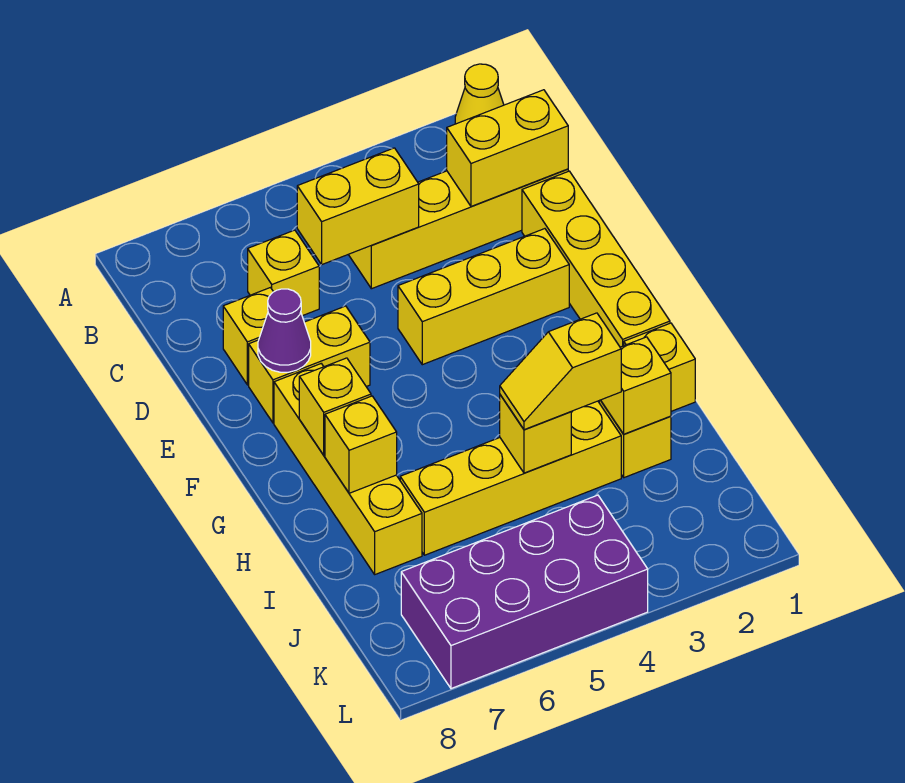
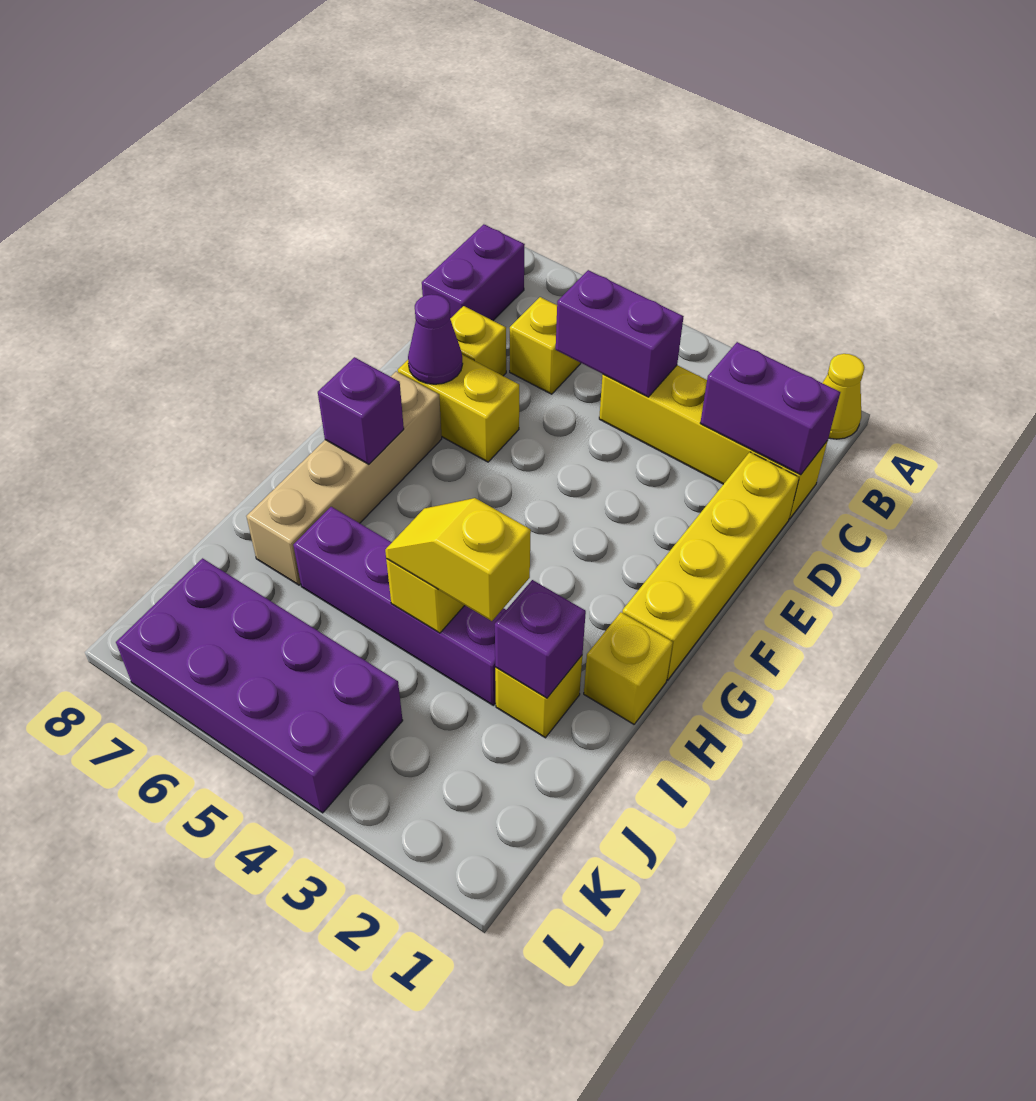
none -> purple 1x2 brick [422,224,525,321]
yellow 1x2 brick [447,90,568,206] -> purple 1x2 brick [700,342,840,475]
yellow 1x2 brick [297,148,419,265] -> purple 1x2 brick [556,270,684,397]
yellow 1x3 brick [398,229,569,365] -> none
yellow 1x4 brick [274,364,422,574] -> tan 1x4 brick [246,371,442,585]
yellow 1x1 brick [299,358,371,455] -> purple 1x1 brick [318,357,404,464]
yellow 1x1 brick [325,396,397,493] -> none
yellow 1x1 brick [601,337,671,434] -> purple 1x1 brick [495,580,586,698]
yellow 1x4 brick [400,401,621,555] -> purple 1x4 brick [293,507,506,705]

